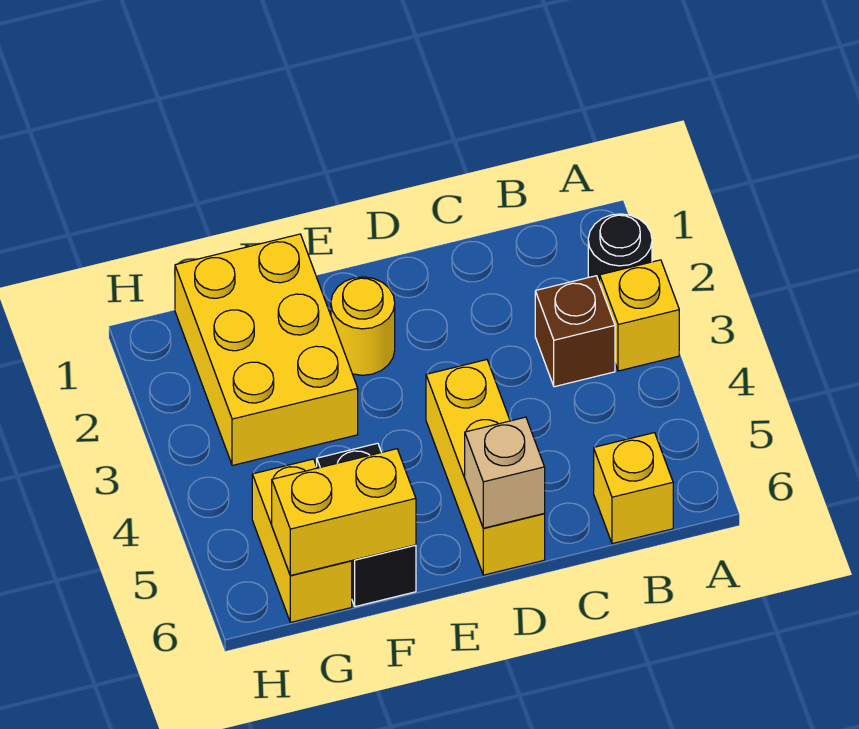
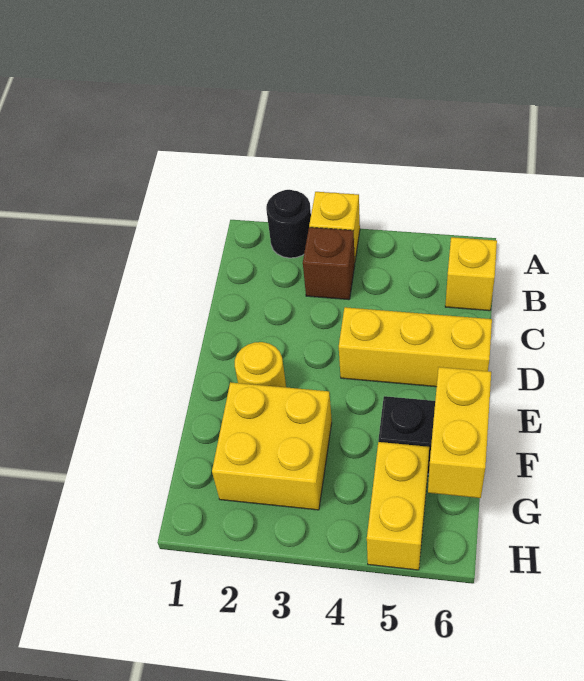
tan 1x1 brick [465,417,545,528] -> none
yellow 2x3 brick [175,234,358,466] -> yellow 2x2 brick [212,382,332,510]
yellow 1x2 brick [252,459,352,622] -> yellow 1x2 brick turned to [367,442,429,570]

